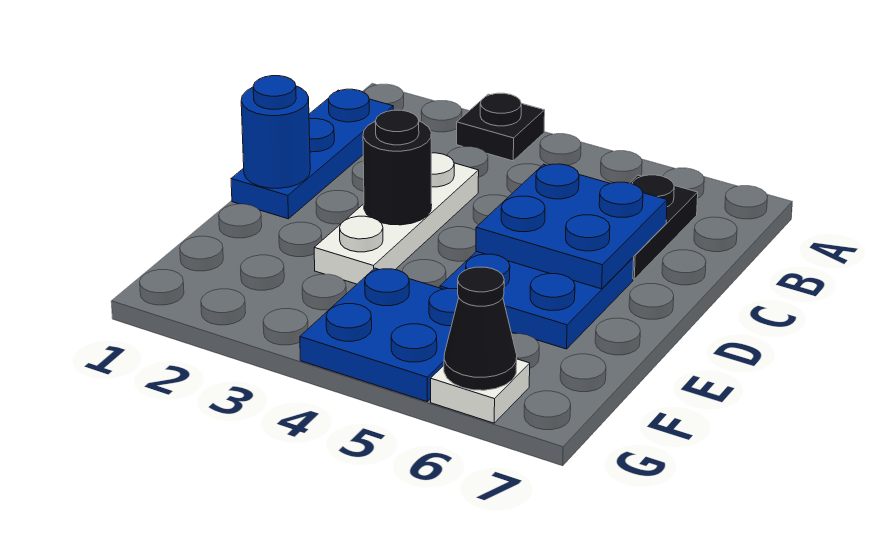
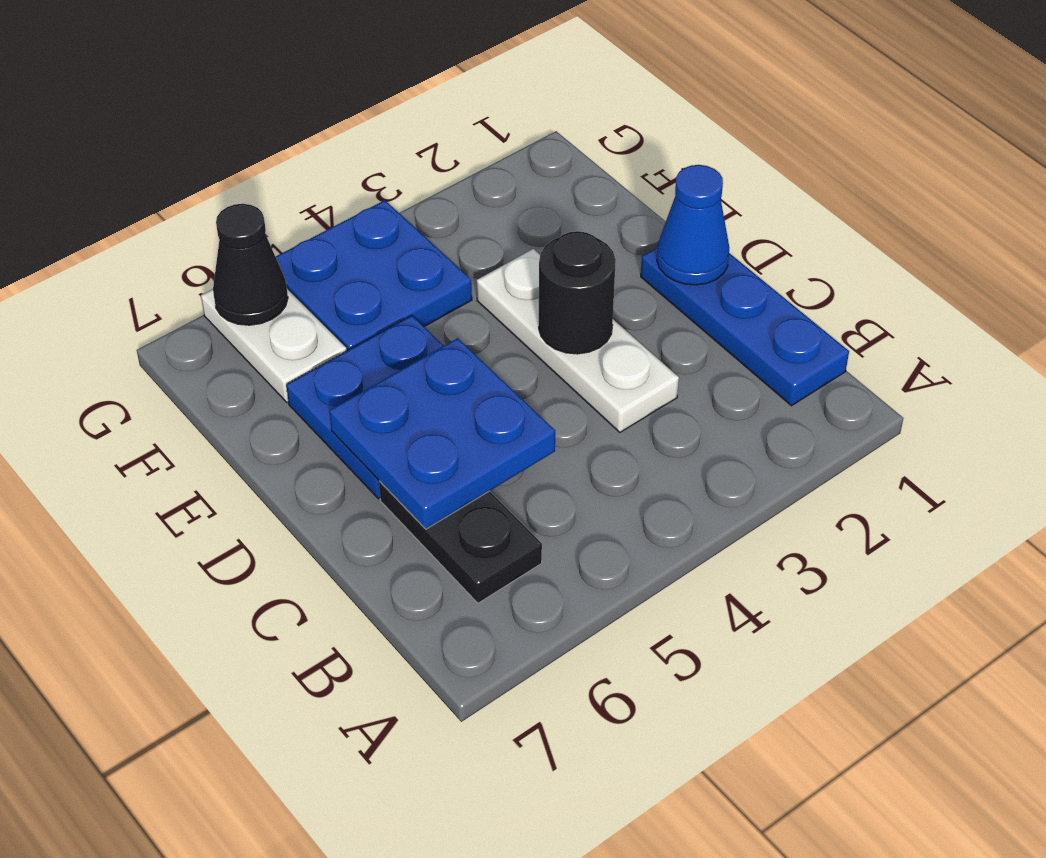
black 1x1 plate [457,93,545,161] -> none
blue 1x1 round brick [241,76,310,188] -> blue 1x1 cone [657,165,729,285]
white 1x1 plate [431,359,530,423] -> white 1x2 plate [201,289,347,402]

